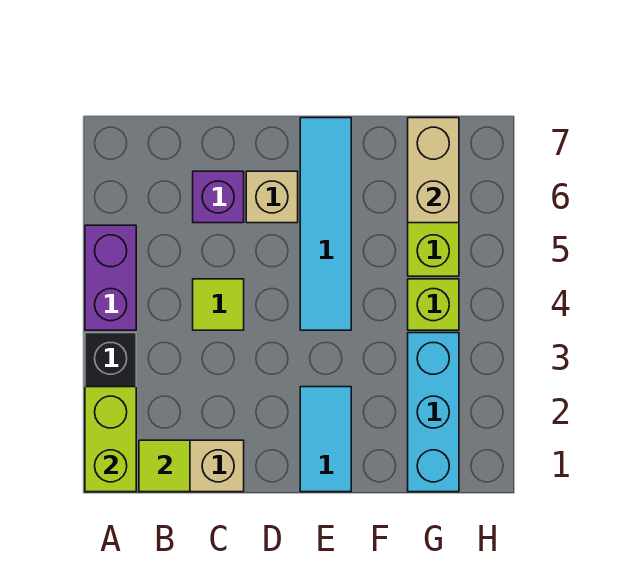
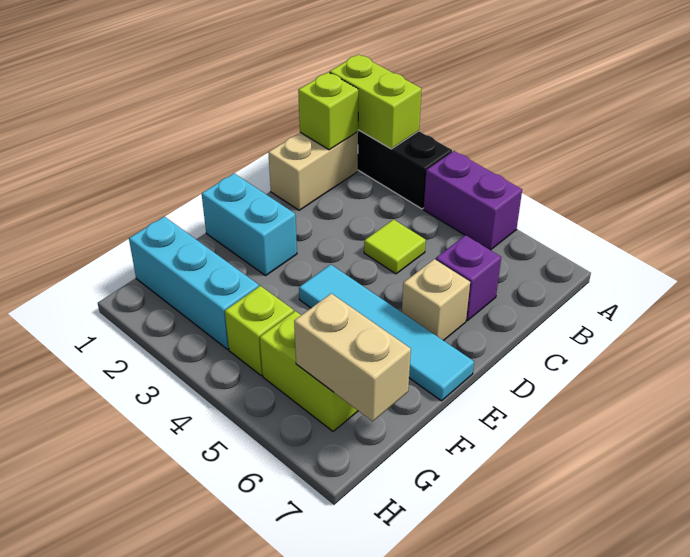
lime 1x1 tile [139,440,190,492] -> lime 1x1 brick [298,72,358,150]
cyan 1x2 tile [300,387,351,492] -> cyan 1x2 brick [202,174,297,275]

